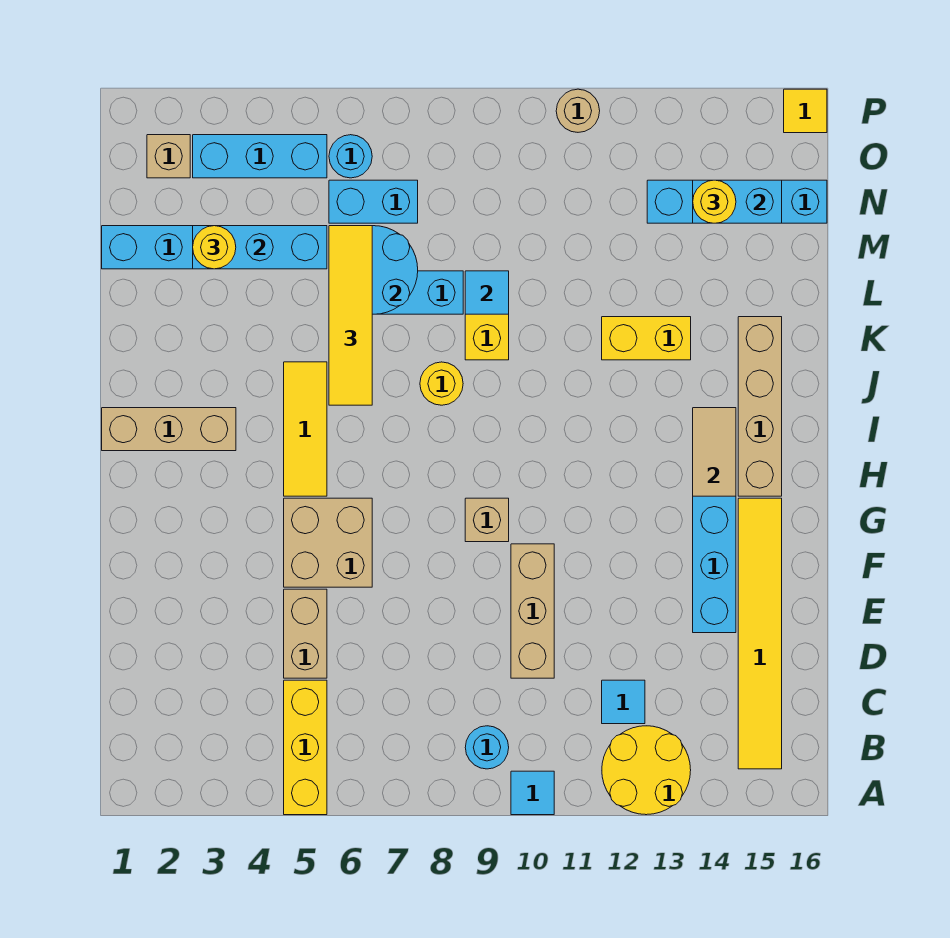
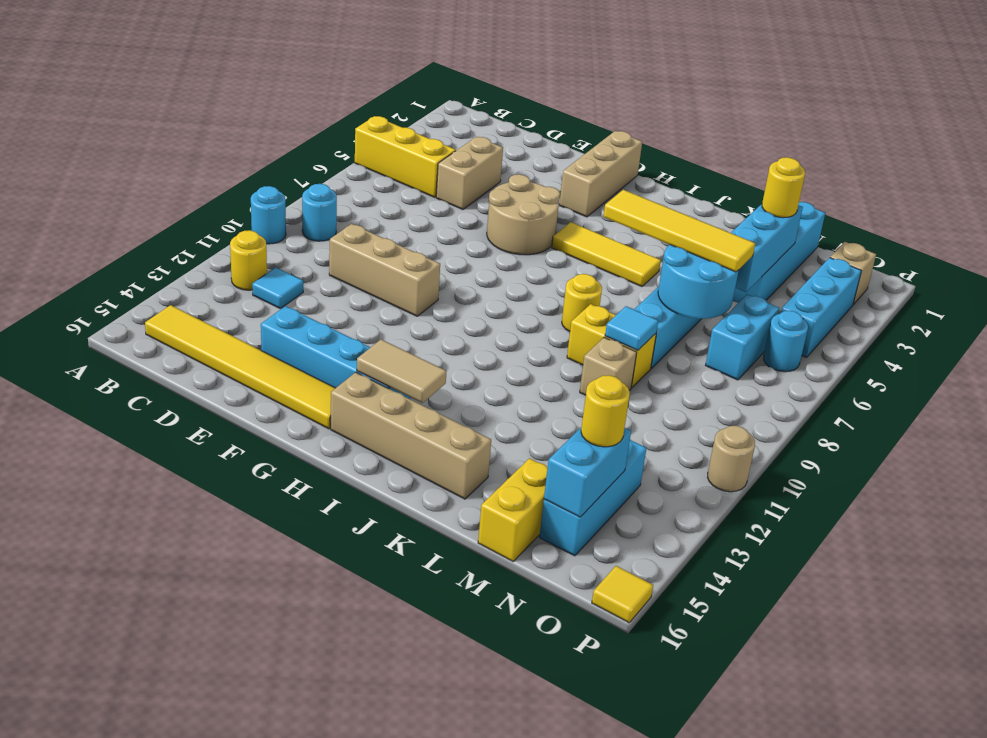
cyan 1x1 tile [511,771,554,815] -> cyan 1x1 round brick [251,186,286,244]
yellow 2x2 round brick [602,726,691,815] -> yellow 1x1 round brick [230,230,267,290]
tan 1x2 brick [284,589,327,678] -> tan 1x2 brick turned to [436,137,503,210]
tan 2x2 brick [284,498,372,587] -> tan 2x2 round brick [487,174,560,255]
tan 1x1 brick [465,498,509,542] -> tan 1x1 brick moved to [580,338,637,395]
tan 1x3 brick [102,408,236,451] -> tan 1x3 brick moved to [559,131,642,217]
yellow 1x2 brick [602,317,691,360] -> yellow 1x2 brick moved to [478,458,548,561]
cyan 1x4 brick [647,180,827,223] -> cyan 1x3 brick [539,440,647,556]

